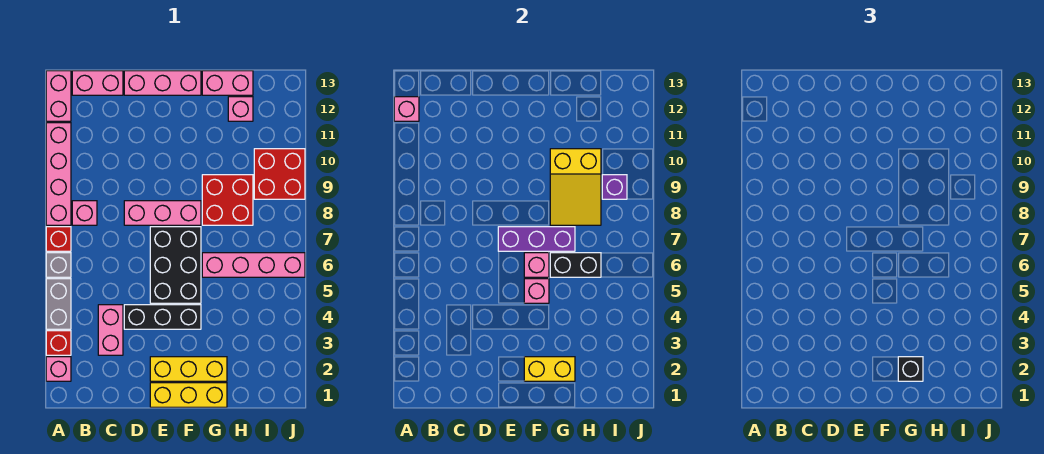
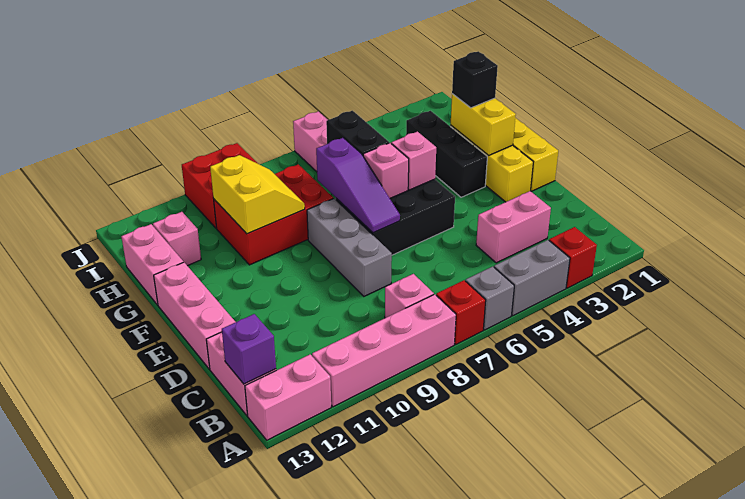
pink 1x1 brick [46,357,71,381] -> none
pink 1x1 brick [394,97,419,121] -> none
black 1x3 brick [124,305,201,329] -> black 1x3 brick moved to [406,111,487,197]
pink 1x3 brick [124,201,201,225] -> grey 1x3 brick [307,199,392,296]
purple 1x3 brick [498,227,575,251] -> purple 1x3 slope [316,138,400,233]
red 2x2 brick [202,175,253,225] -> red 2x3 brick [214,164,333,265]
yellow 2x3 slope [550,149,601,225] -> yellow 2x2 slope [210,155,305,234]
purple 1x1 brick [602,175,627,199] -> purple 1x1 brick moved to [222,314,276,384]

